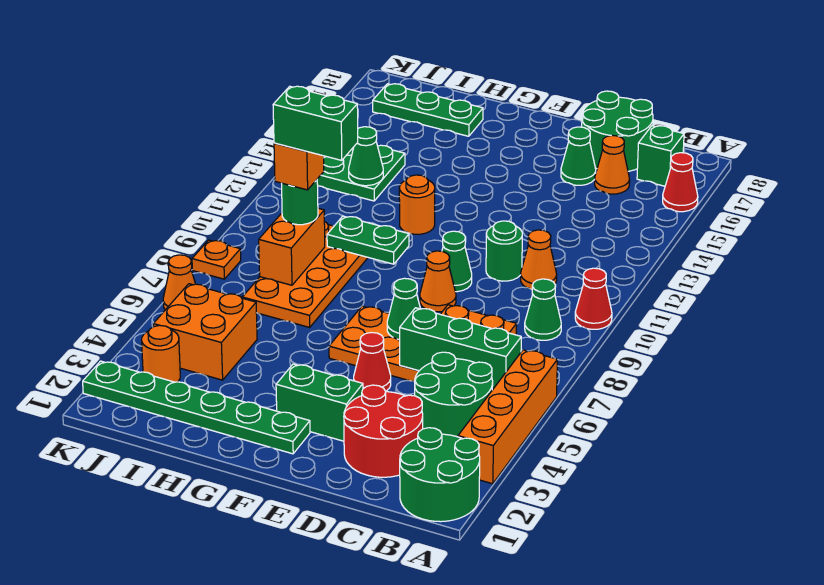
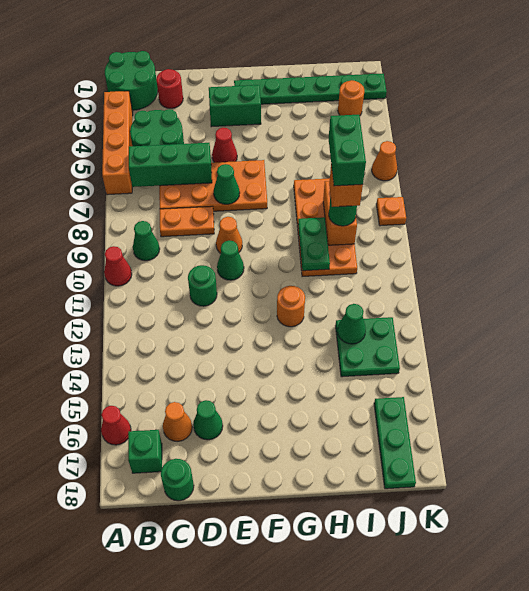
red 2x2 round brick [344,385,423,477] -> red 1x1 round brick [156,69,183,108]
orange 1x1 cone [521,230,557,289] -> none
green 2x2 round brick [582,91,653,171] -> green 1x1 round brick [161,459,194,501]
green 1x2 plate [327,216,409,264] -> green 1x2 plate turned to [298,217,330,271]
green 1x2 brick [273,86,358,160] -> green 1x2 brick turned to [329,115,366,186]
green 1x3 plate [373,84,483,136] -> green 1x3 plate turned to [374,397,416,489]
orange 2x2 brick [153,284,257,380] -> none

